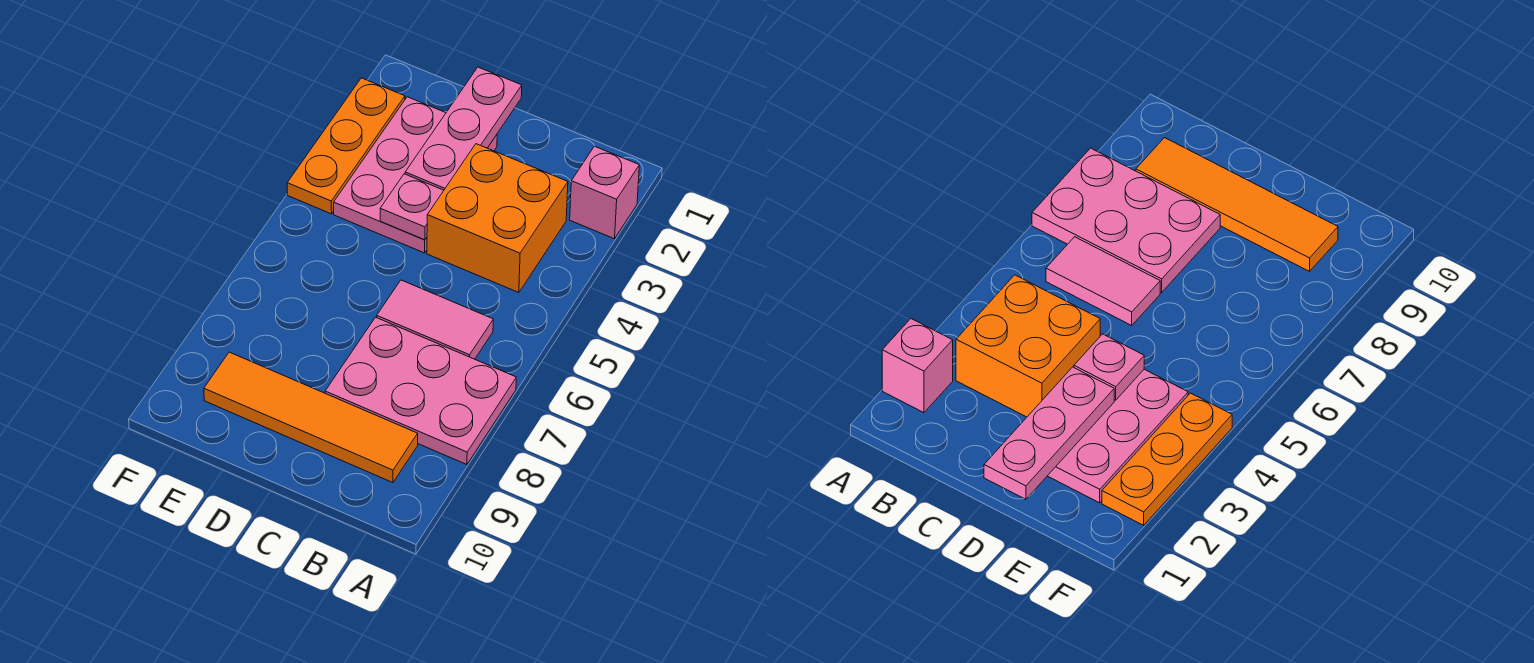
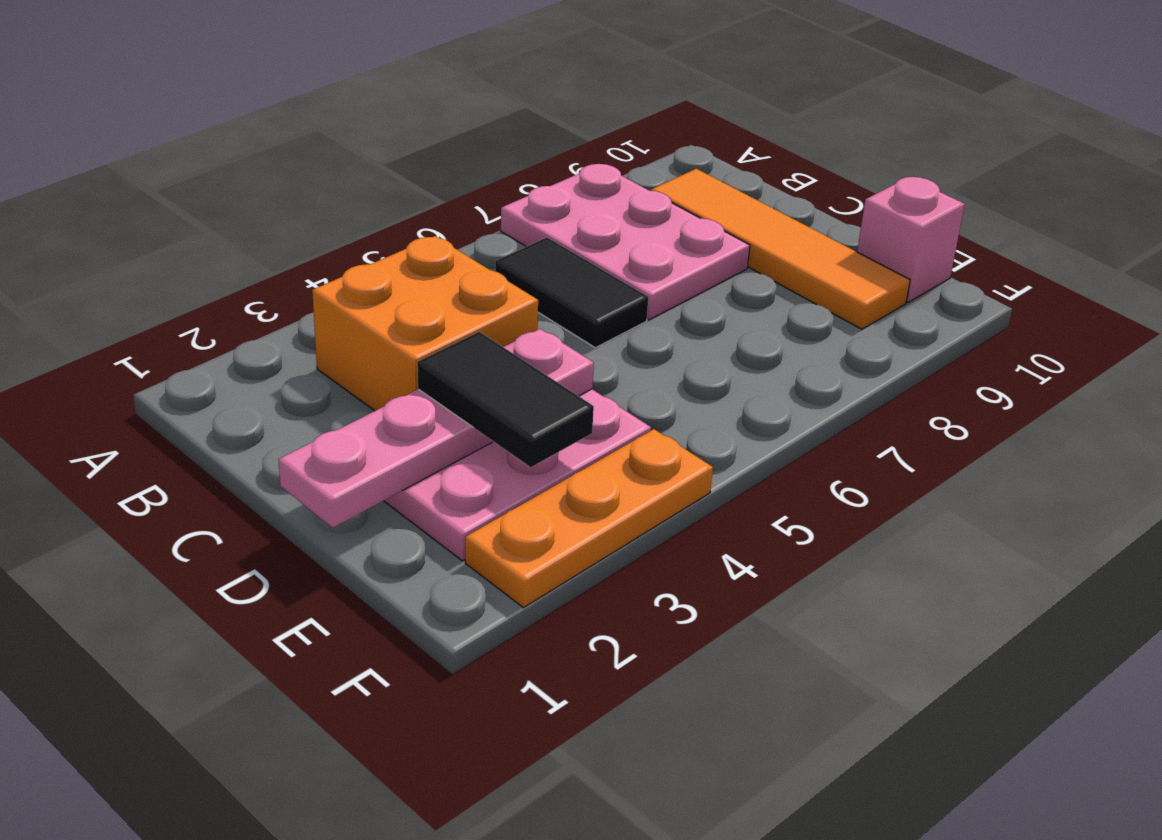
pink 1x1 brick [570,146,639,239] -> pink 1x1 brick moved to [857,177,965,302]
pink 1x2 tile [377,280,493,359] -> black 1x2 tile [495,237,648,348]
none -> black 1x2 tile [417,332,594,467]

